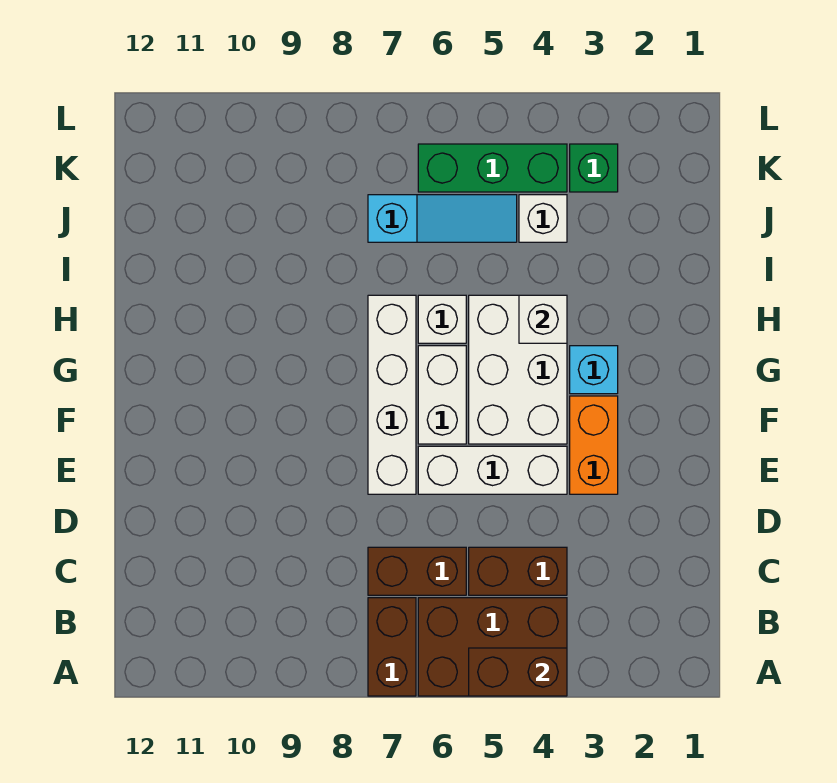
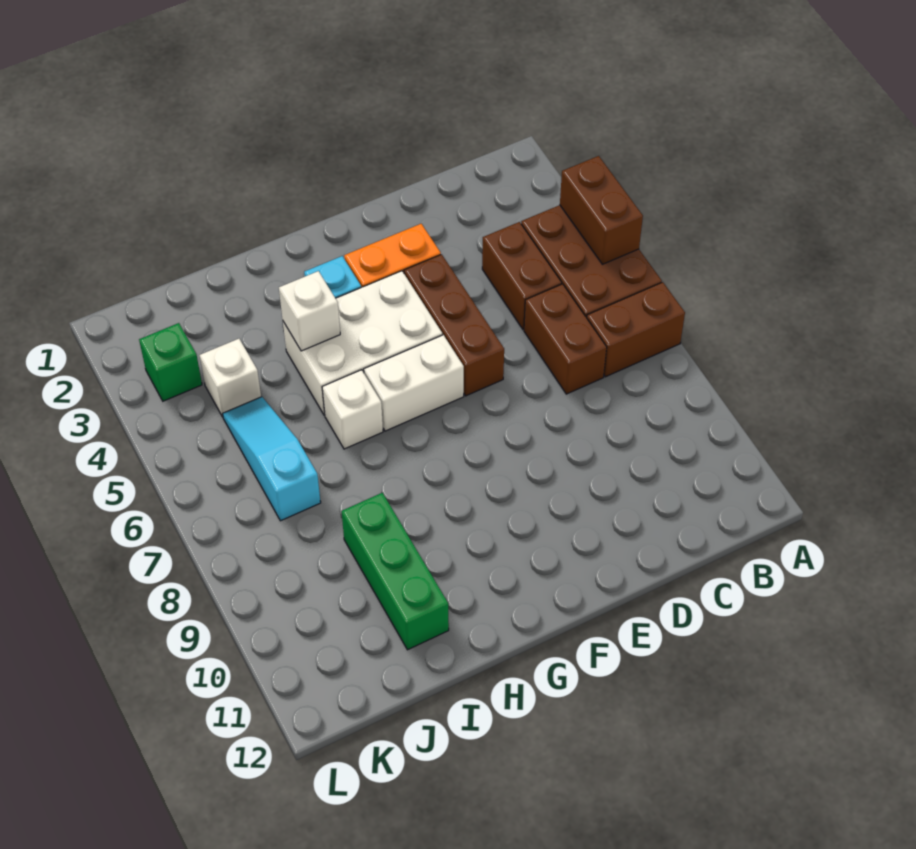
white 1x3 brick [418,446,567,494] -> brown 1x3 brick [404,254,504,396]
white 1x4 brick [368,295,416,494] -> none
green 1x3 brick [418,144,567,192] -> green 1x3 brick moved to [342,493,449,650]

